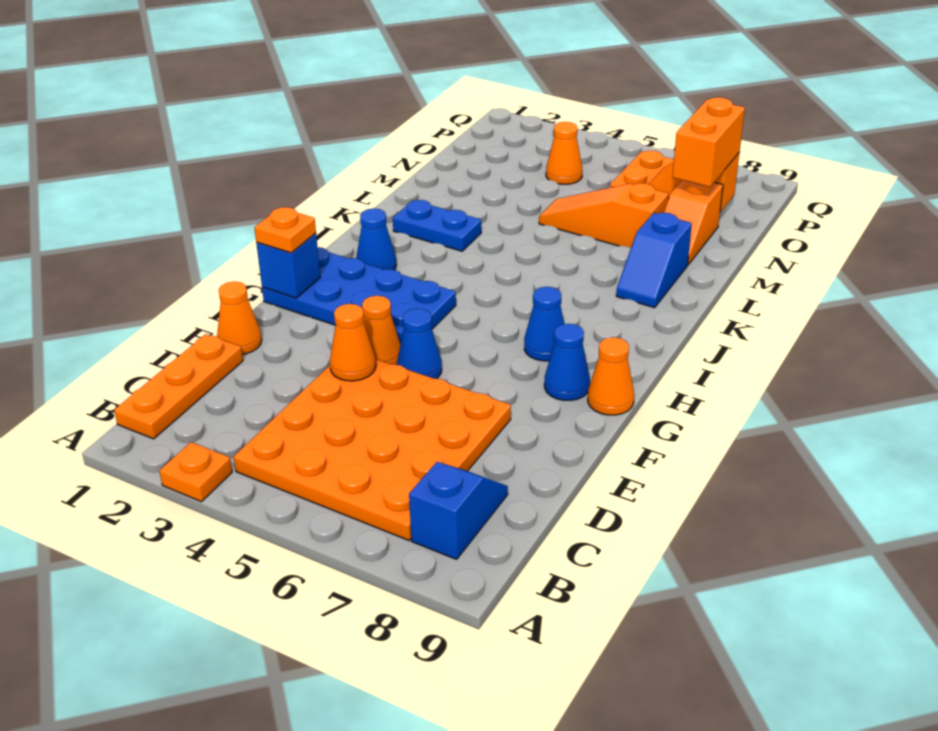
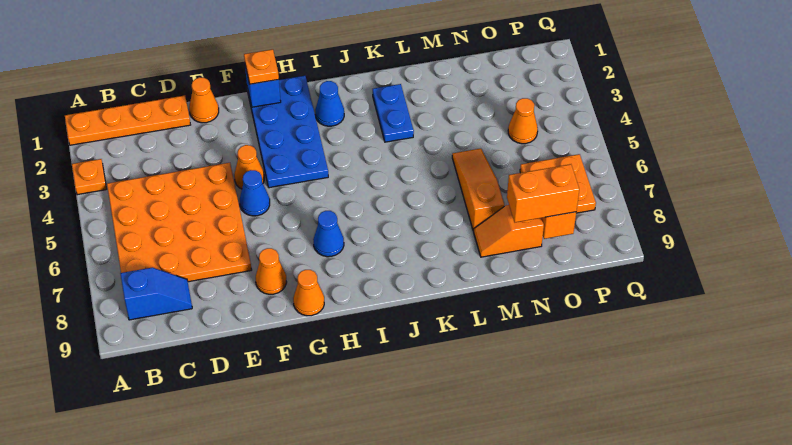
orange 1x3 plate [114,334,243,439] -> orange 1x4 plate [65,96,190,145]
orange 1x1 cone [330,304,376,381] -> orange 1x1 cone moved to [256,248,287,294]
blue 1x1 cone [544,324,590,400] -> none
blue 1x2 slope [616,213,692,308] -> none

